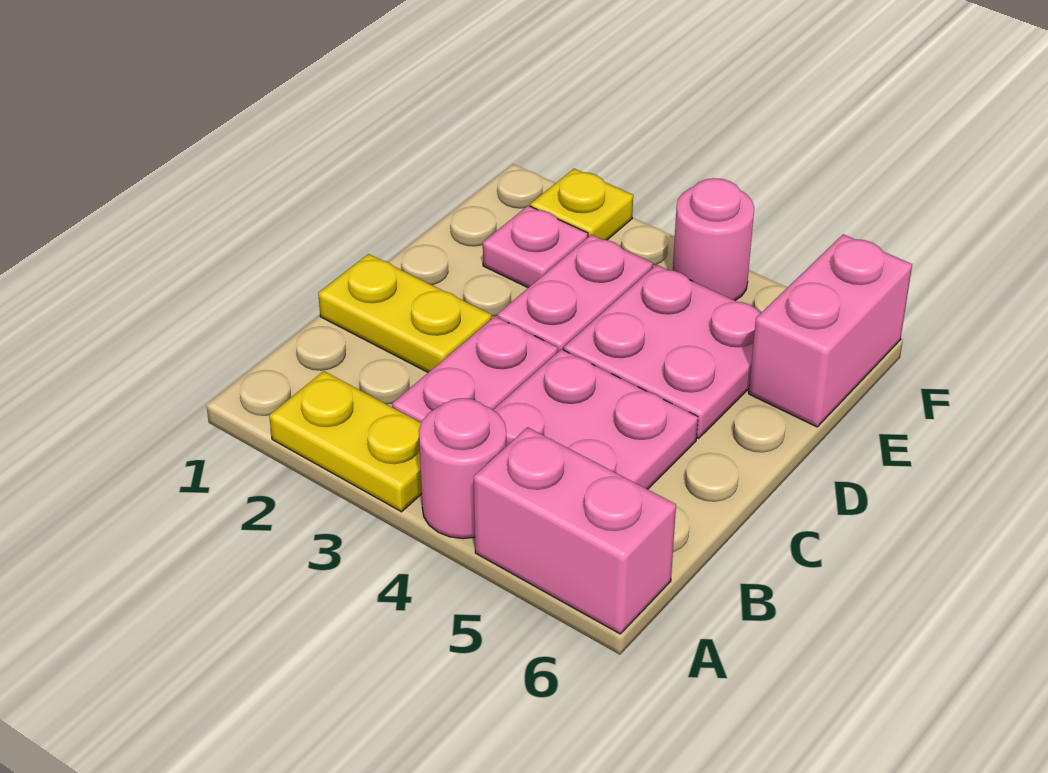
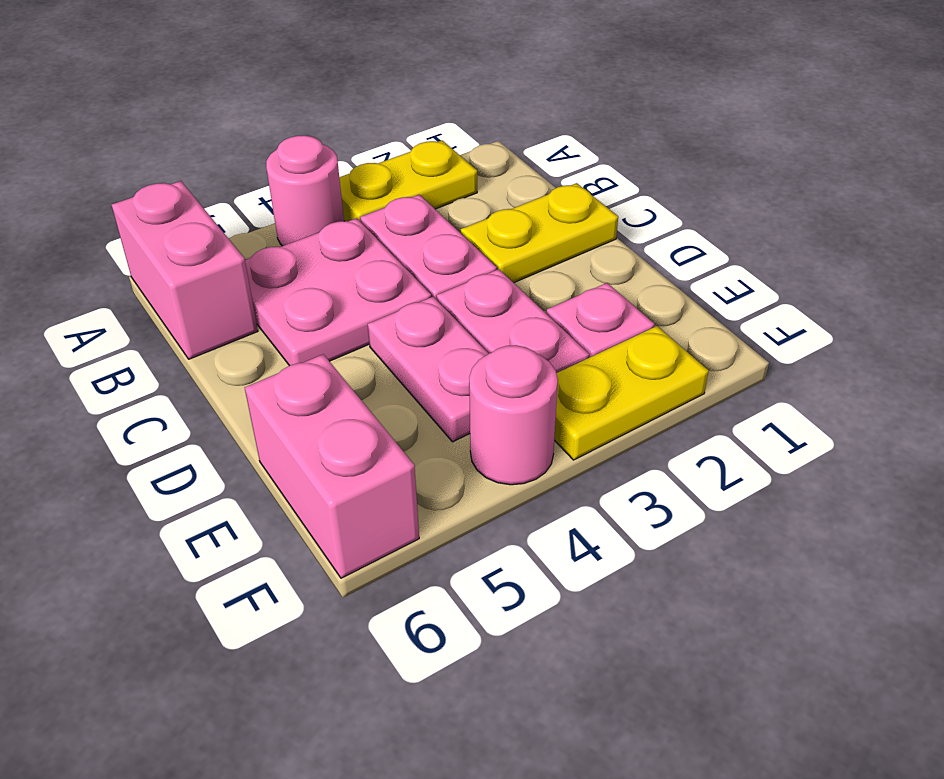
pink 1x2 brick [474,427,676,634] -> pink 1x2 brick turned to [112,181,258,359]
pink 2x2 plate [564,265,761,438] -> pink 1x2 plate [368,297,489,442]
yellow 1x1 plate [530,169,633,240] -> yellow 1x2 plate [554,326,708,460]

